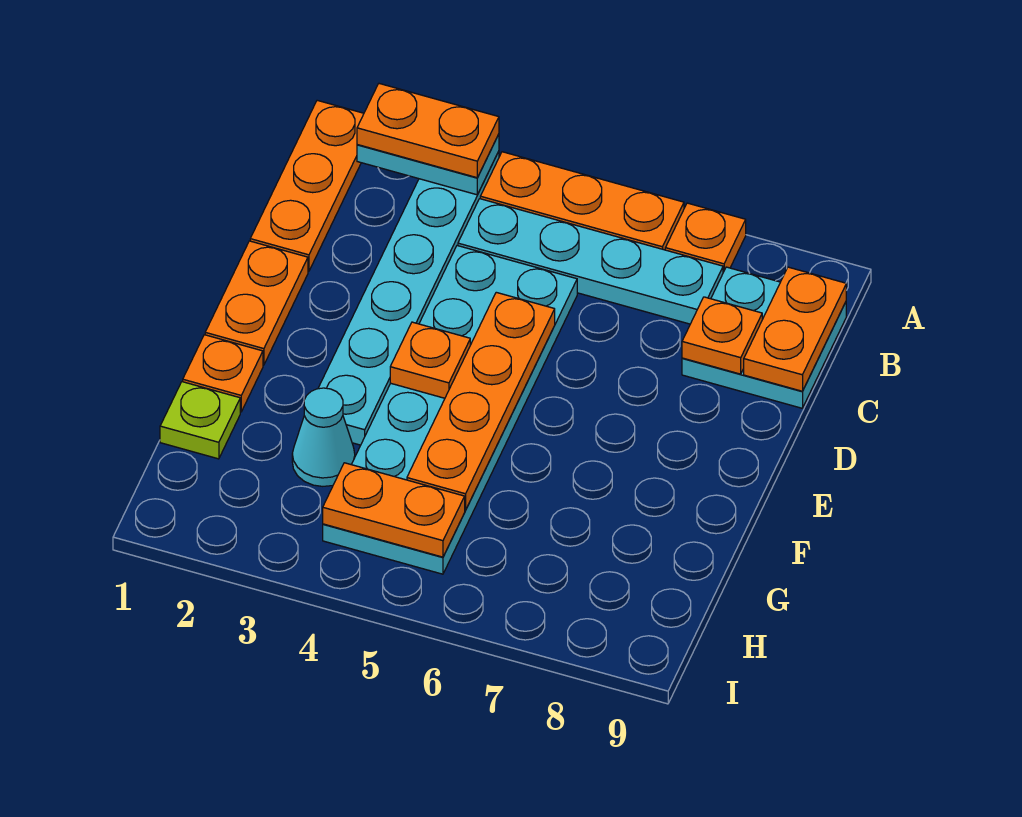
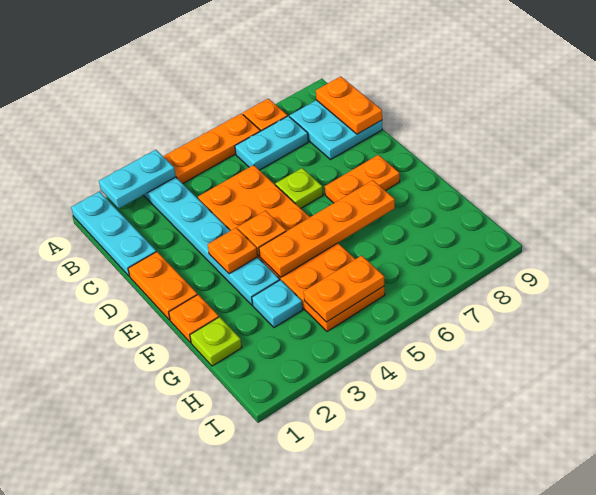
orange 1x3 plate [250,100,364,271] -> cyan 1x3 plate [71,192,156,276]
orange 1x2 plate [357,84,499,178] -> orange 1x2 plate moved to [325,155,400,203]
cyan 1x4 plate [458,199,723,324] -> cyan 1x2 plate [235,116,308,170]
cyan 2x6 plate [323,246,577,574] -> orange 2x6 plate [198,165,385,331]
orange 1x1 plate [682,297,762,374] -> orange 1x1 plate moved to [208,228,257,274]
orange 1x4 plate [407,292,555,510] -> orange 1x4 plate turned to [259,180,395,277]
none -> lime 1x1 plate [276,168,323,208]
cyan 1x1 cone [292,388,355,486] -> cyan 1x1 plate [252,280,303,328]

